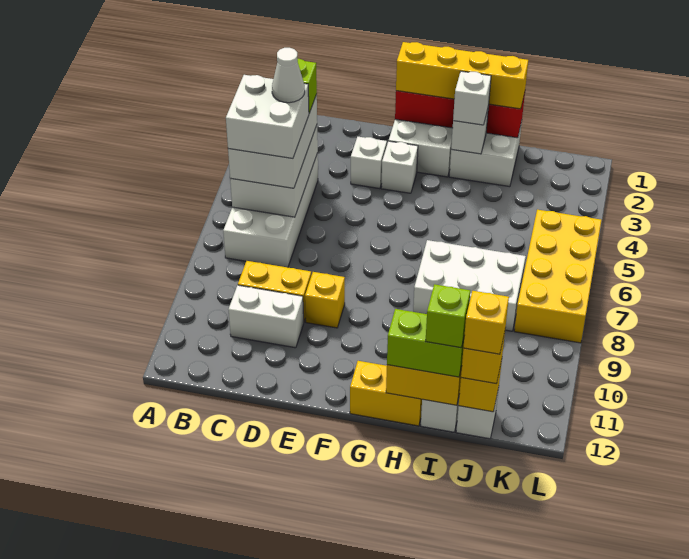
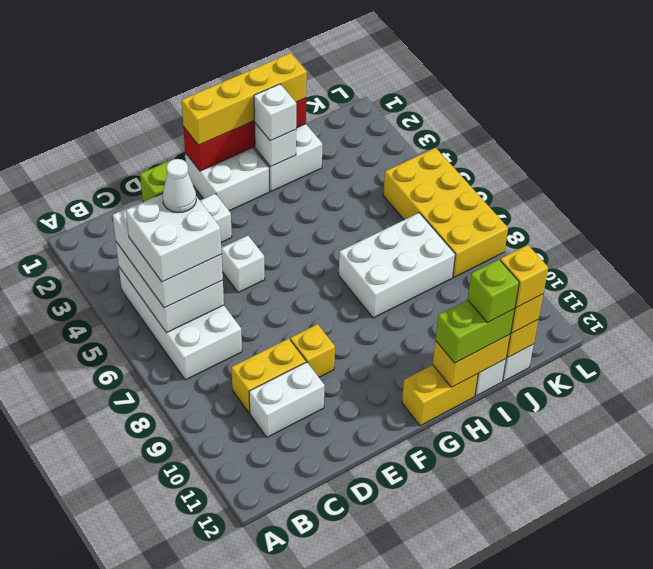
white 1x1 brick [381,141,418,193] -> white 1x1 brick moved to [221,236,265,293]

